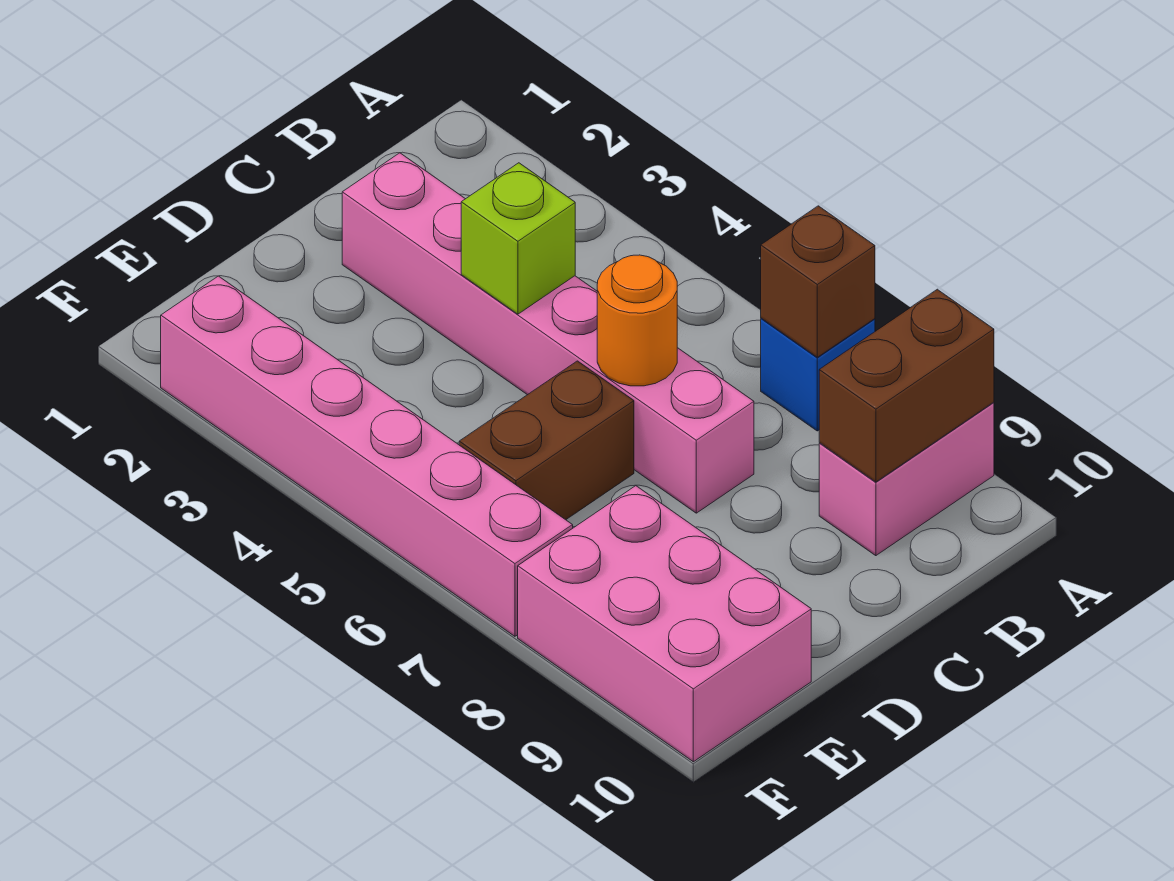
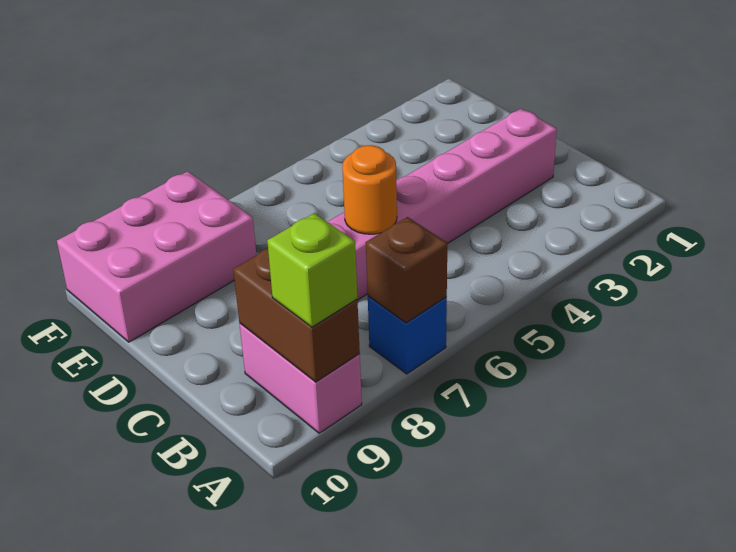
lime 1x1 brick [461,163,575,314] -> lime 1x1 brick moved to [267,213,357,327]
brown 1x2 brick [459,361,634,520] -> none
pink 1x6 brick [161,276,573,636] -> none

